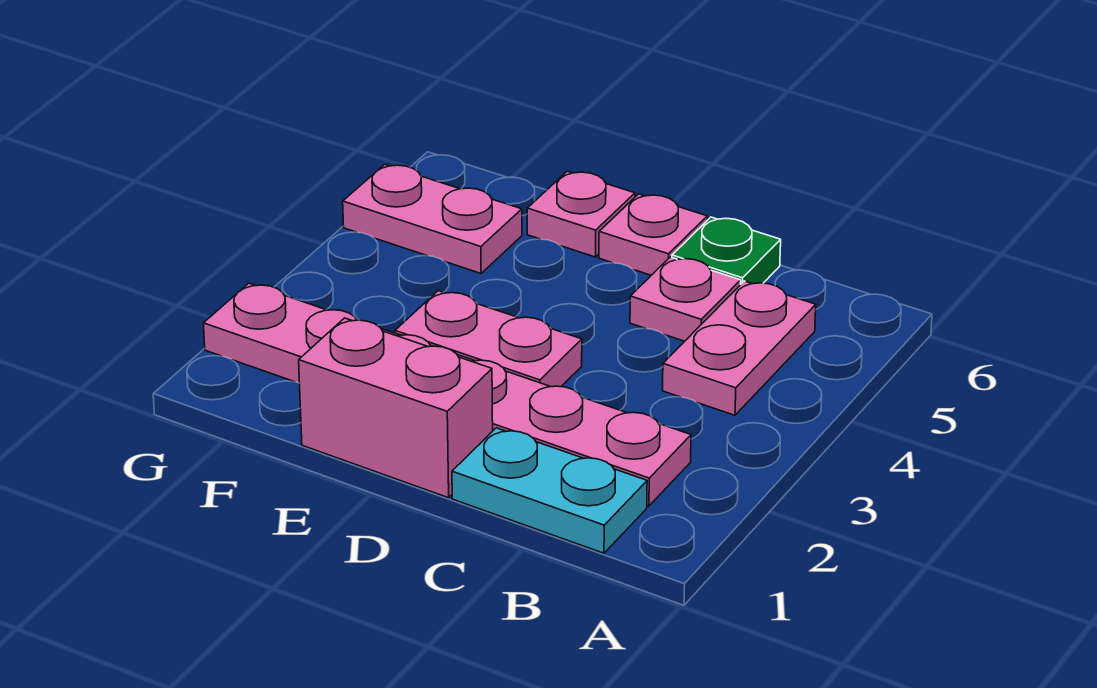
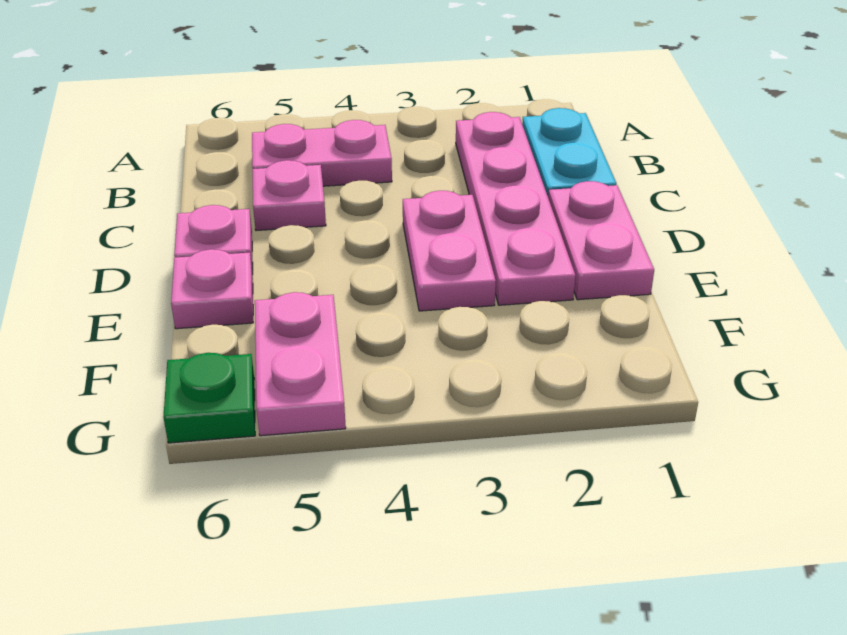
pink 1x6 plate [203,283,691,506] -> pink 1x4 plate [456,112,576,305]
green 1x1 plate [672,217,781,284] -> green 1x1 plate moved to [163,353,255,443]
pink 1x2 brick [299,318,493,498] -> pink 1x2 plate [548,181,654,300]

